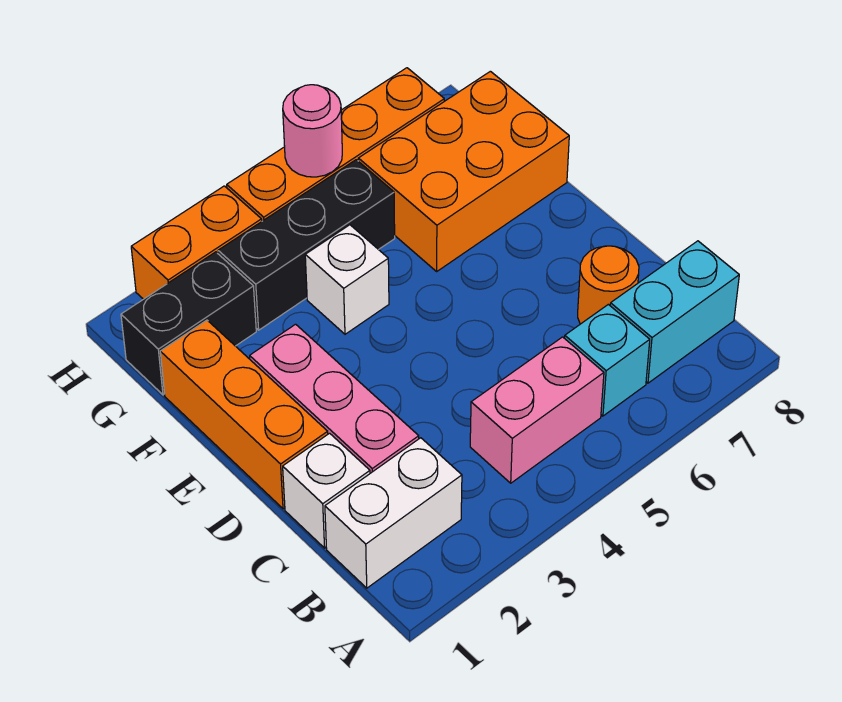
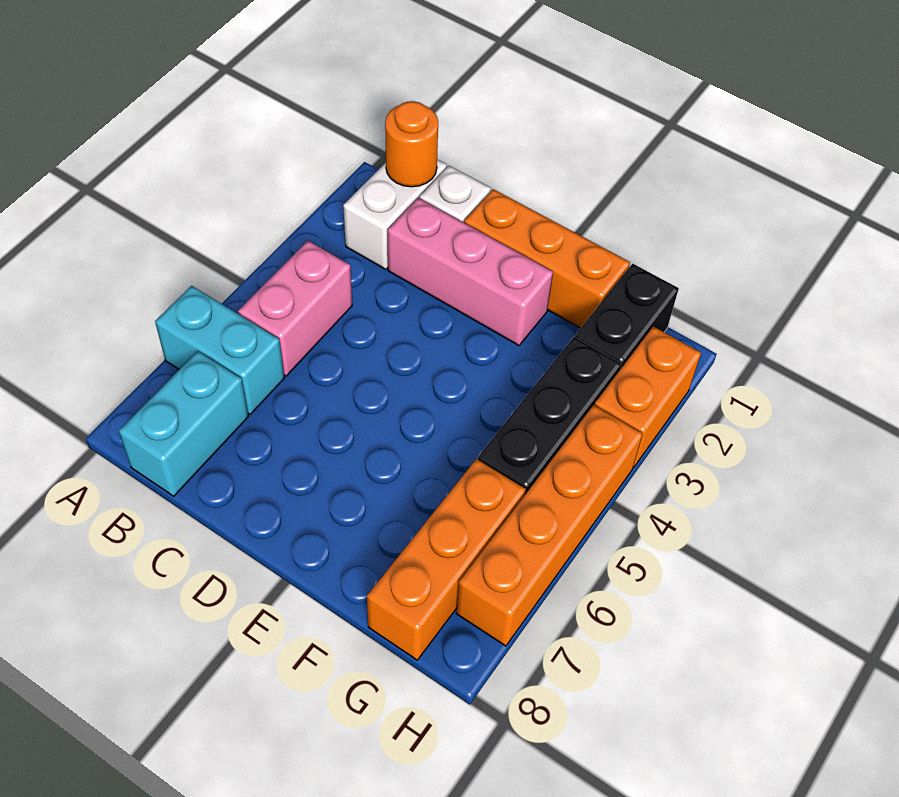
cyan 1x1 brick [565,304,650,416] -> cyan 1x2 brick [155,286,284,414]
orange 1x1 round brick [578,246,639,324] -> orange 1x1 round brick moved to [385,101,438,187]
white 1x1 brick [305,225,389,334] -> none
orange 2x3 brick [358,71,569,271] -> orange 1x3 brick [367,459,526,660]
pink 1x1 round brick [283,85,342,177] -> none

